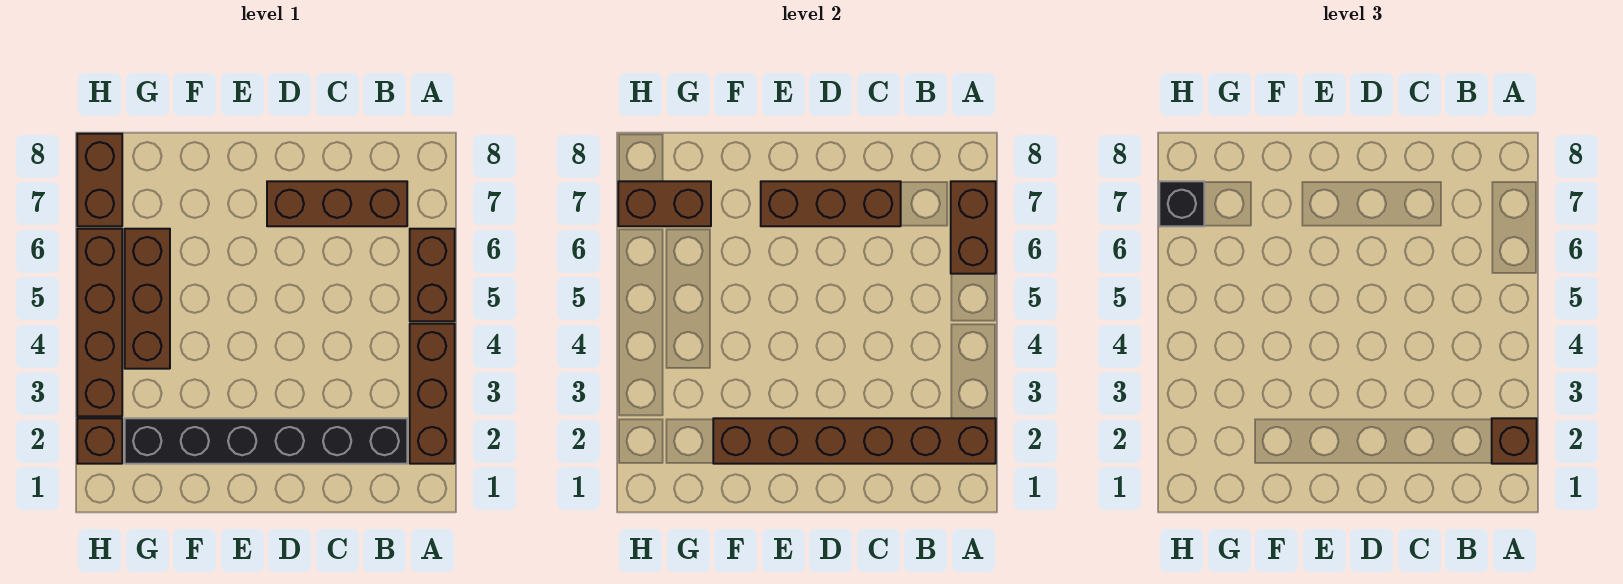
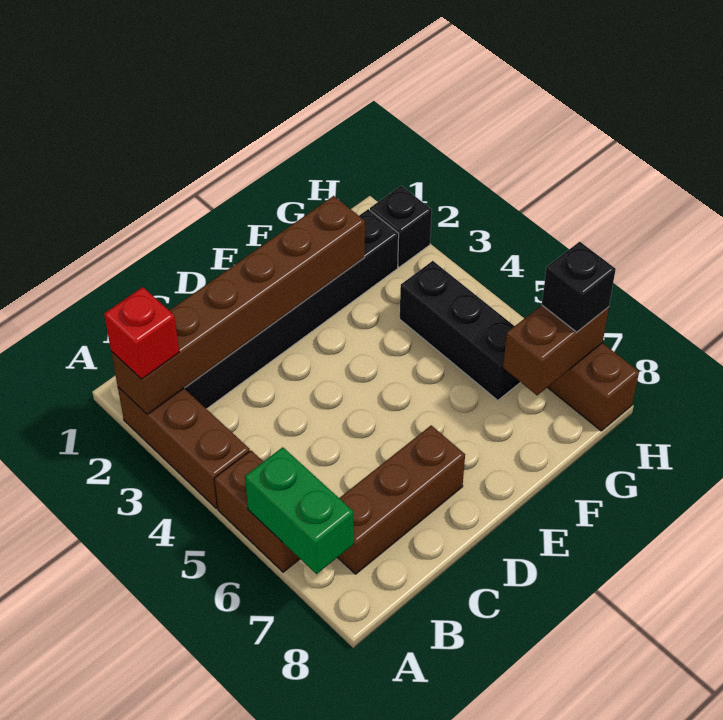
brown 1x1 brick [1492,418,1537,464] -> red 1x1 brick [104,287,179,379]
brown 1x2 brick [951,181,996,274] -> green 1x2 brick [245,447,354,574]
brown 1x3 brick [761,181,901,226] -> none
brown 1x3 brick [125,229,170,369] -> black 1x3 brick [400,261,520,400]
brown 1x1 brick [77,418,122,464] -> black 1x1 brick [370,186,432,267]
brown 1x4 brick [77,229,122,416] -> none

